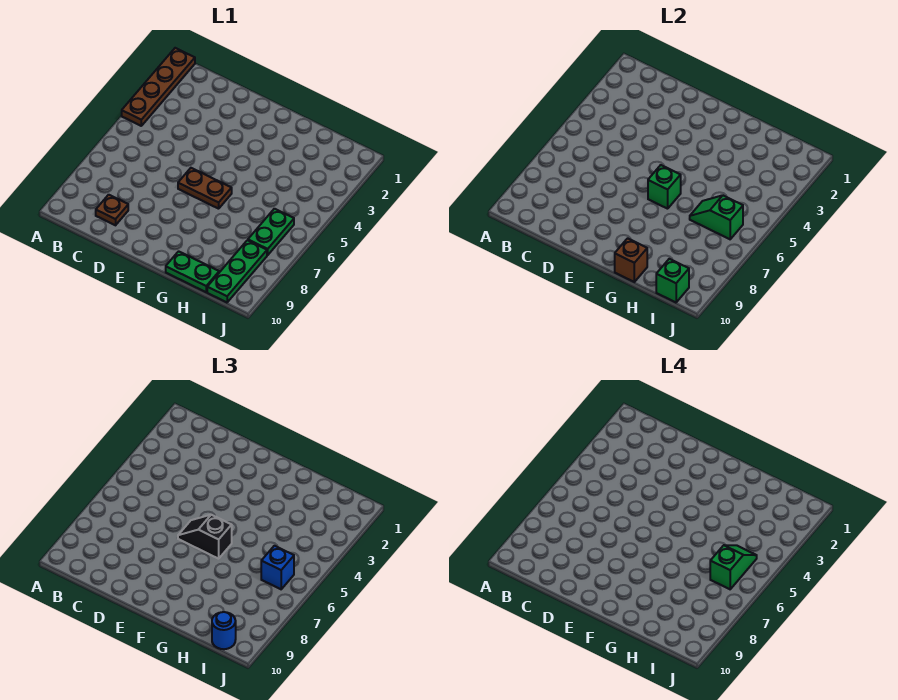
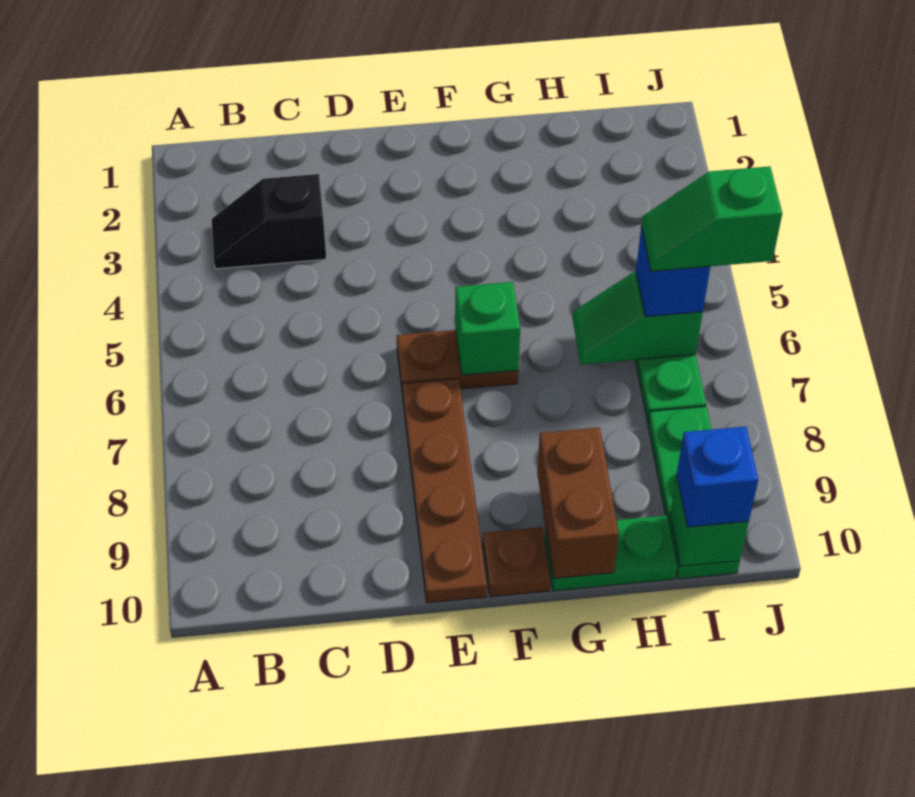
brown 1x4 plate [122,48,195,126] -> brown 1x4 plate moved to [402,378,487,603]
brown 1x1 plate [96,195,128,225] -> brown 1x1 plate moved to [483,527,551,597]
black 1x2 slope [178,515,232,559] -> black 1x2 slope moved to [212,174,326,269]
brown 1x1 brick [615,238,647,282] -> brown 1x2 brick [537,427,619,578]
green 1x2 slope [710,545,757,589] -> green 1x2 slope turned to [641,166,782,271]
blue 1x1 round brick [212,612,236,649] -> blue 1x1 brick [677,426,758,527]

